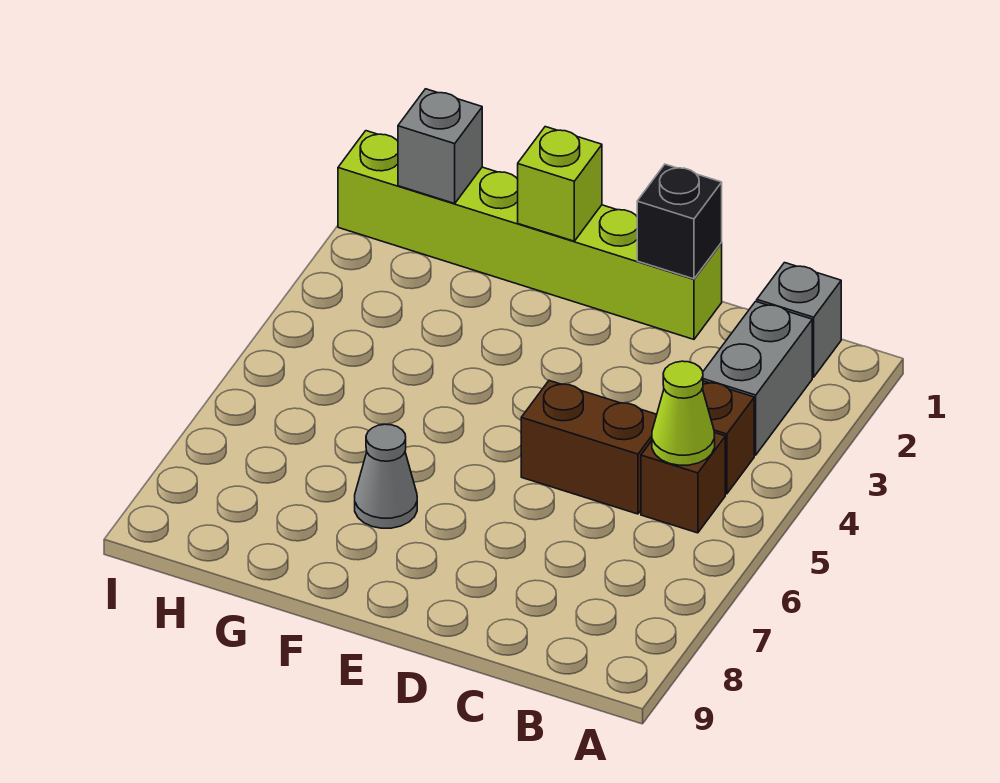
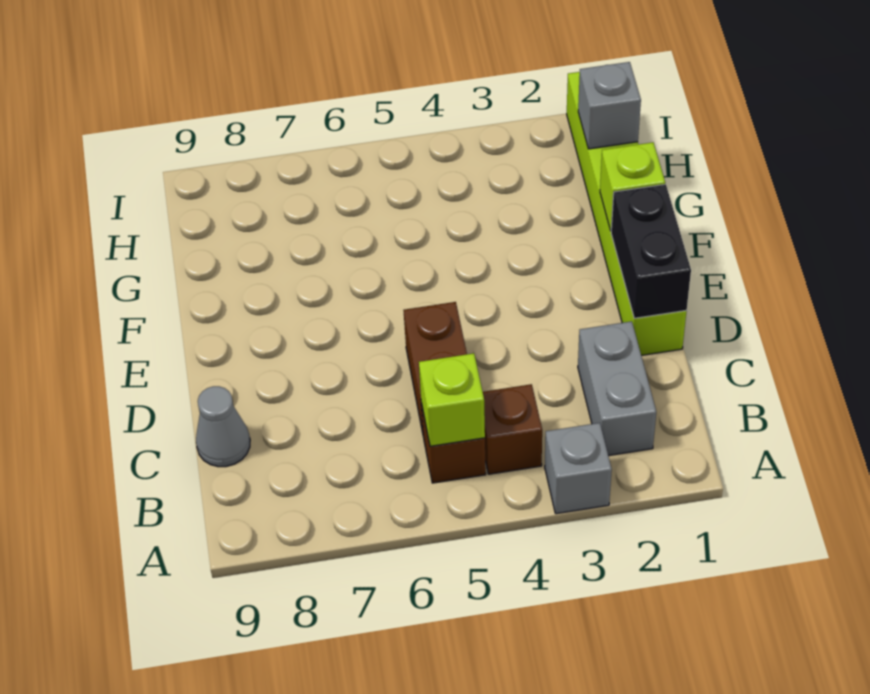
grey 1x1 brick [757,263,841,377] -> grey 1x1 brick moved to [545,423,612,514]
grey 1x2 brick [703,301,812,455] -> grey 1x2 brick turned to [578,321,656,456]
lime 1x1 cone [652,361,715,465] -> lime 1x1 brick [419,353,485,446]
black 1x1 brick [637,164,722,279] -> black 1x2 brick [611,184,691,318]
grey 1x1 cone [355,424,417,528] -> grey 1x1 cone moved to [196,386,250,467]

